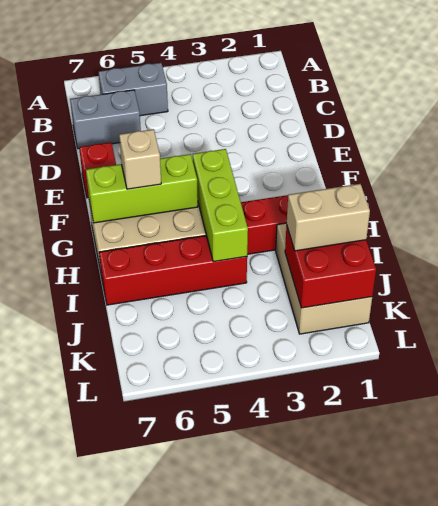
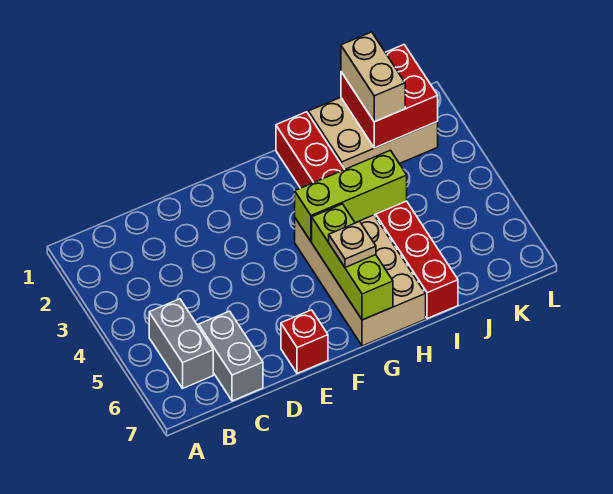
tan 1x1 brick [119,129,161,189] -> tan 1x1 plate [329,221,376,267]

